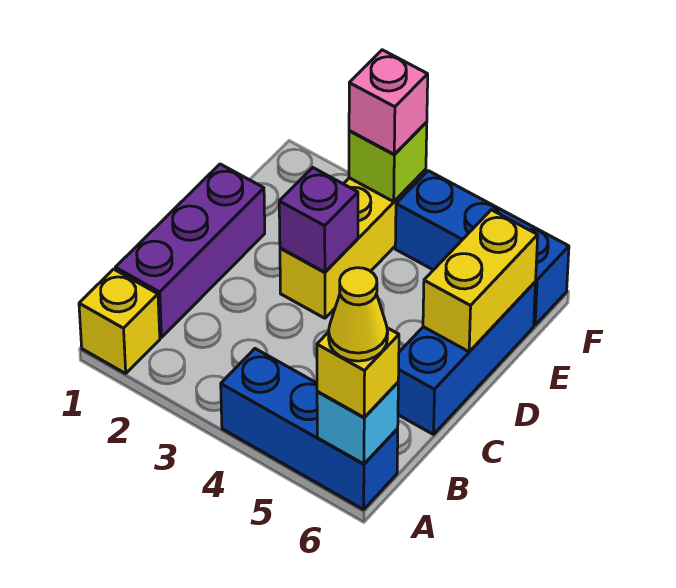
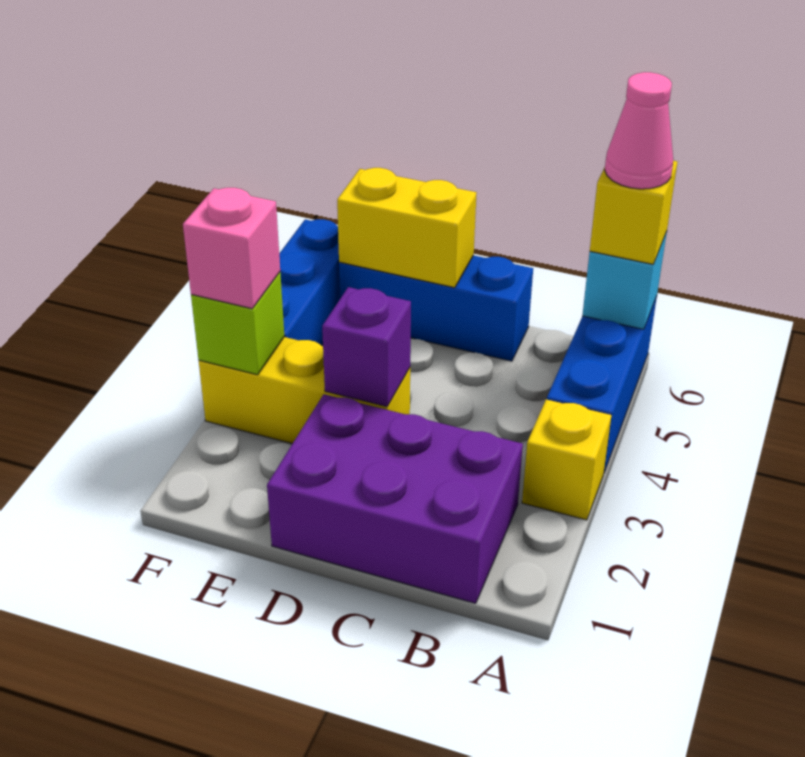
yellow 1x1 brick [79,269,160,373] -> yellow 1x1 brick moved to [522,399,611,520]
yellow 1x1 cone [329,268,388,361] -> pink 1x1 cone [605,72,673,189]
purple 1x3 brick [115,164,265,338] -> purple 2x3 brick [267,394,523,603]

